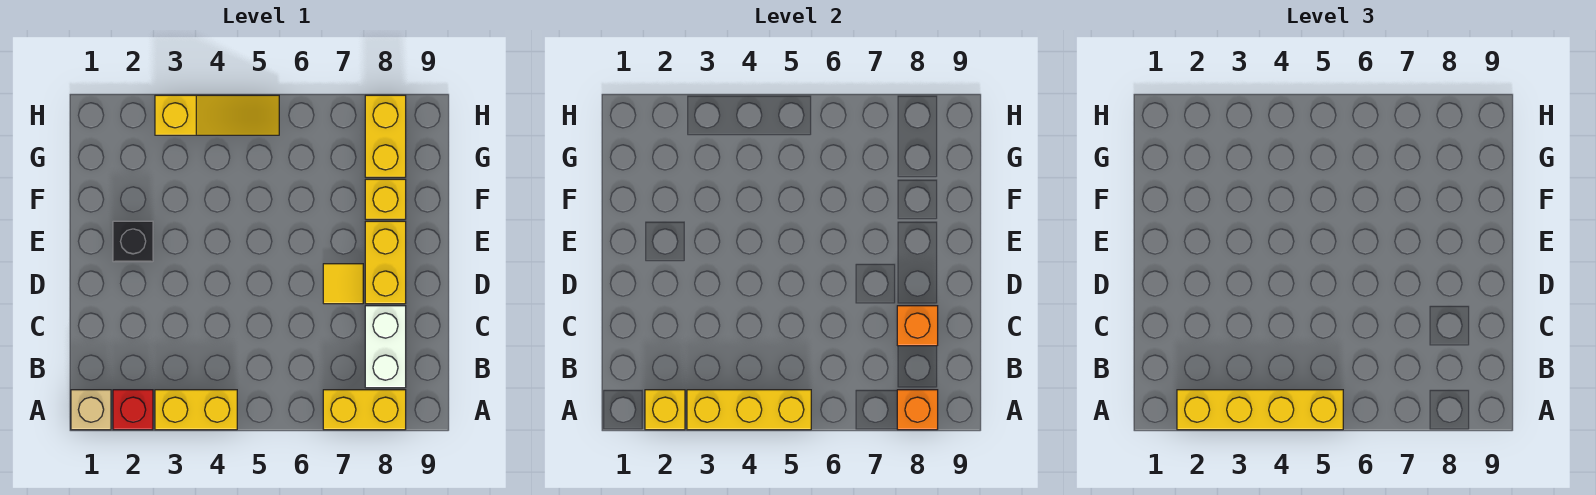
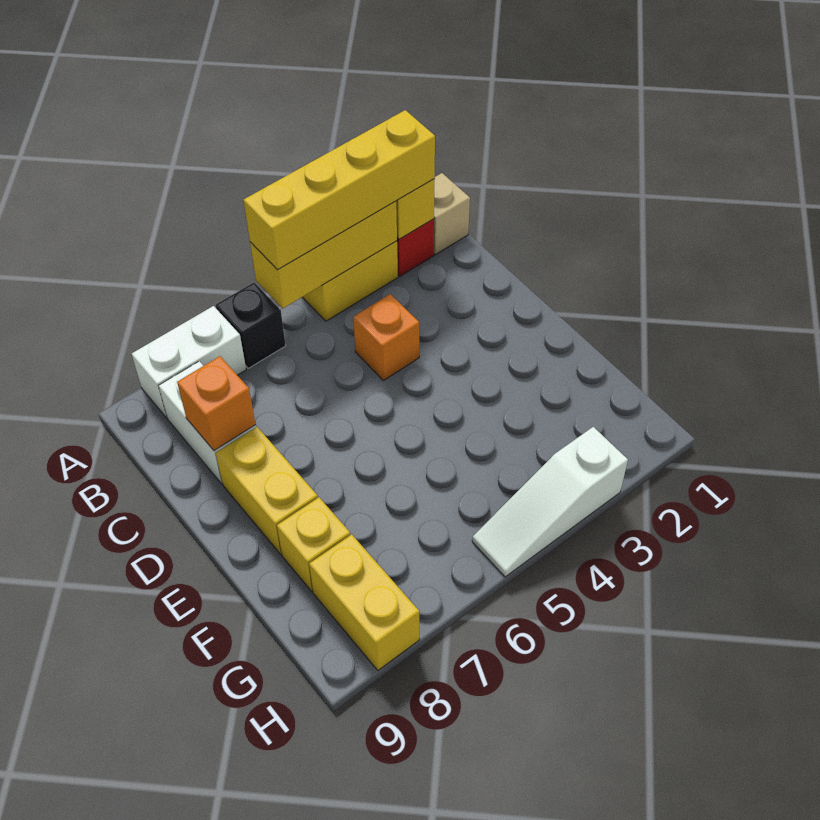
yellow 1x2 brick [323,390,406,430] -> white 1x2 brick [132,306,246,418]
orange 1x1 brick [897,390,938,430] -> orange 1x1 brick moved to [353,294,419,380]
yellow 1x1 tile [323,264,363,304] -> none
black 1x1 brick [113,221,153,262] -> black 1x1 brick moved to [216,283,286,368]
yellow 1x3 slope [155,95,279,135] -> white 1x3 slope [472,427,628,577]

